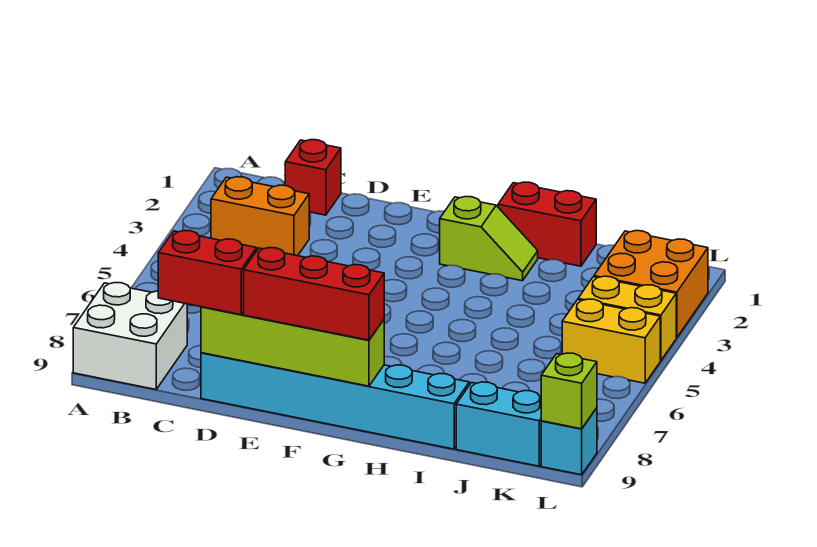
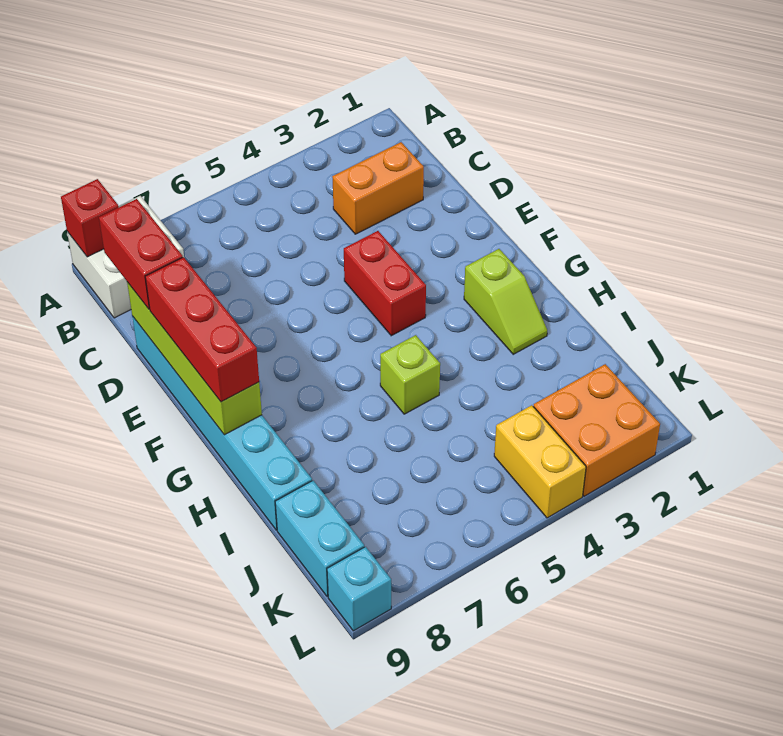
orange 1x2 brick [211,177,309,256] -> orange 1x2 brick turned to [332,142,424,234]
red 1x1 brick [285,140,341,215] -> red 1x1 brick moved to [61,179,119,257]
red 1x2 brick [498,182,596,266] -> red 1x2 brick moved to [344,231,426,336]
yellow 1x2 brick [562,299,660,383] -> none
lime 1x1 brick [541,353,597,429] -> lime 1x1 brick moved to [380,335,440,414]

